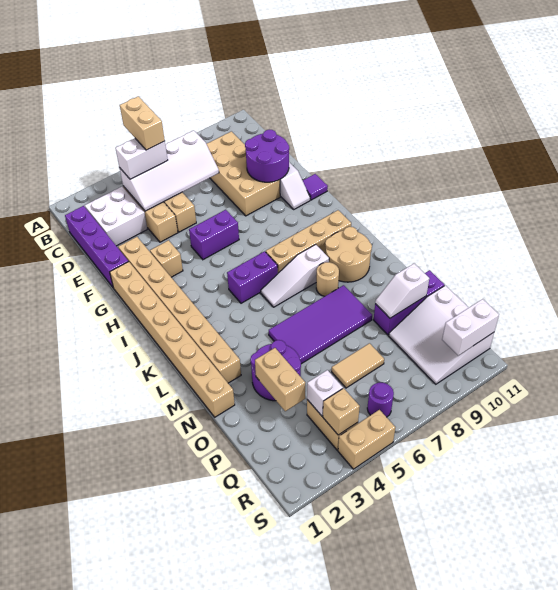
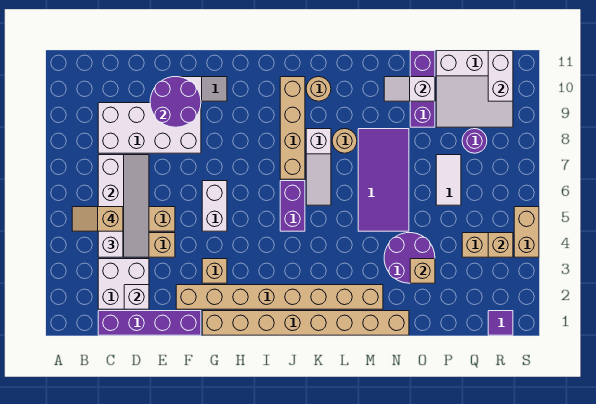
tan 1x2 brick [120,96,165,150] -> tan 1x2 slope [72,207,123,231]
tan 2x4 brick [207,131,280,216] -> white 2x4 brick [98,103,201,153]
purple 1x2 brick [189,210,239,260] -> white 1x2 brick [202,181,227,231]
purple 1x1 tile [303,174,328,200] -> purple 1x1 tile moved to [488,311,513,335]
tan 2x2 round brick [325,227,372,282] -> tan 1x1 round brick [306,77,331,101]
tan 1x2 brick [255,348,305,411] -> tan 1x1 brick [410,259,435,283]
white 1x2 slope [375,264,429,318] -> white 1x2 slope turned to [384,77,435,101]
tan 1x2 tile [332,343,384,388] -> white 1x2 tile [436,155,461,205]
white 1x1 brick [307,370,343,416] -> white 1x1 brick moved to [124,285,149,309]
purple 1x1 round brick [367,382,394,417] -> purple 1x1 round brick moved to [462,129,487,153]

